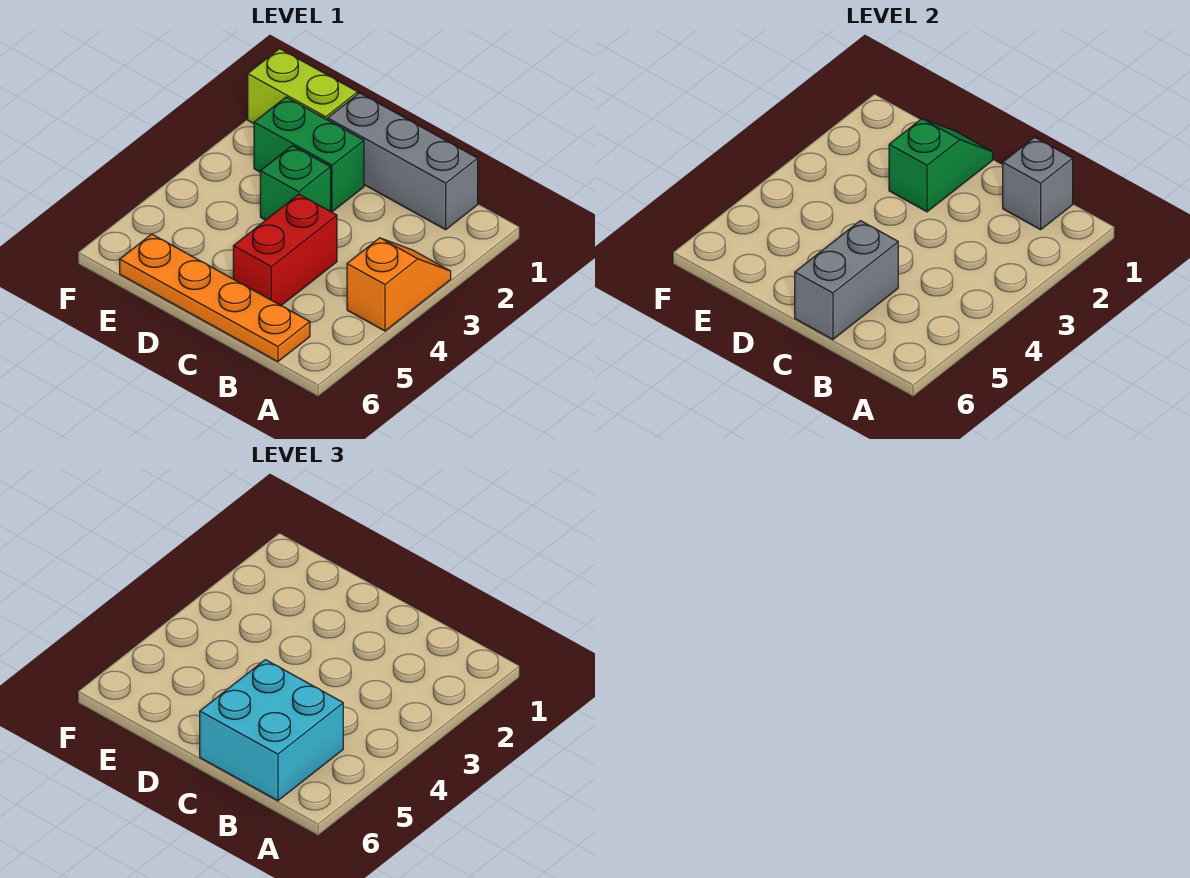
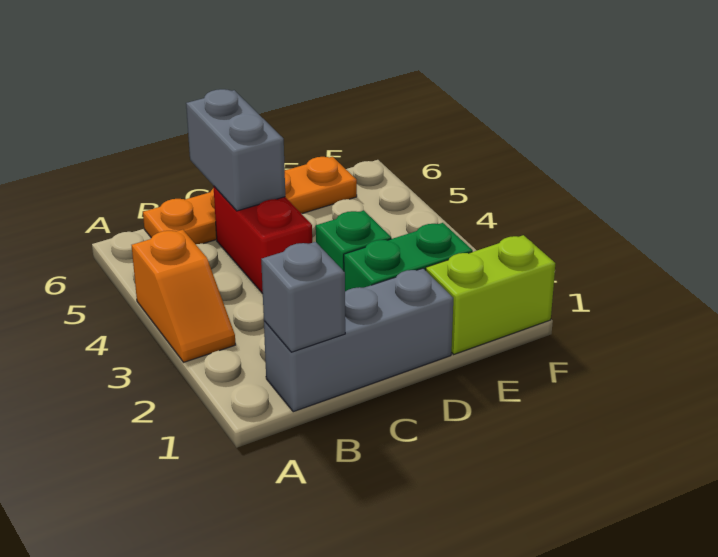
cyan 2x2 brick [200,660,343,801] -> none
green 1x2 slope [889,119,993,212] -> none

